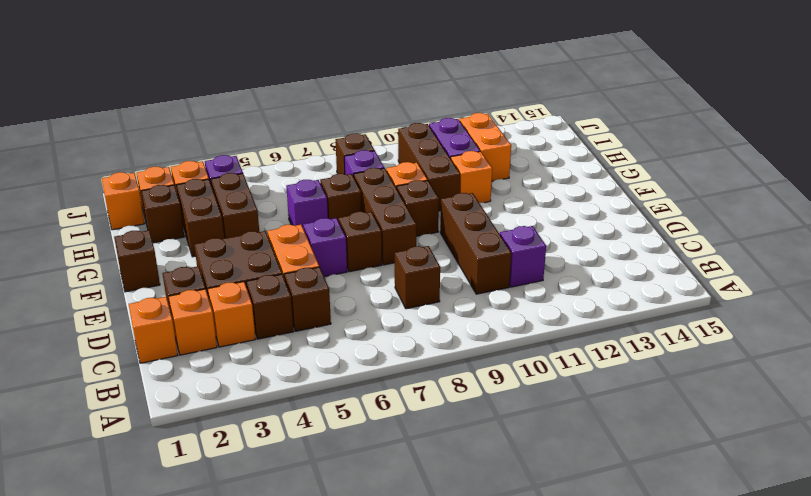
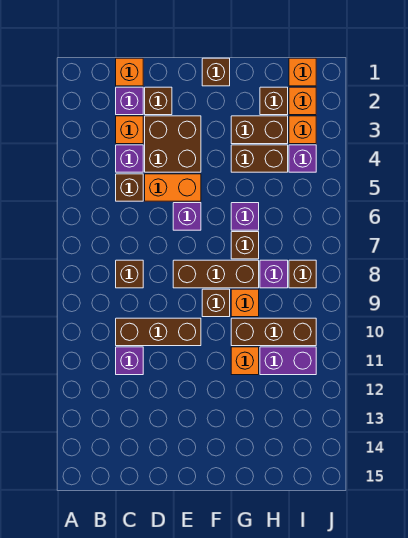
orange 1x1 brick [168,289,217,355] -> purple 1x1 brick [116,87,143,115]
brown 1x1 brick [246,274,294,339] -> purple 1x1 brick [116,145,143,172]
brown 1x1 brick [338,212,382,272] -> none
orange 1x2 brick [459,113,511,181] -> none

